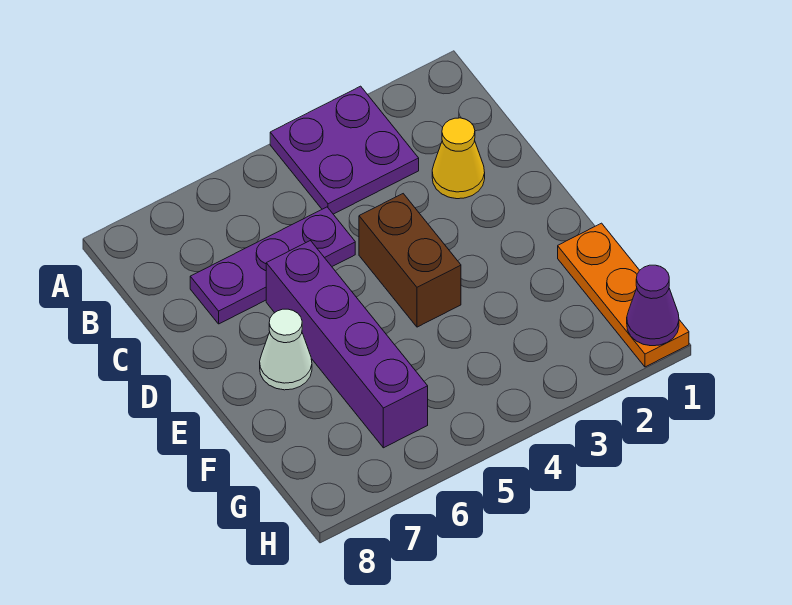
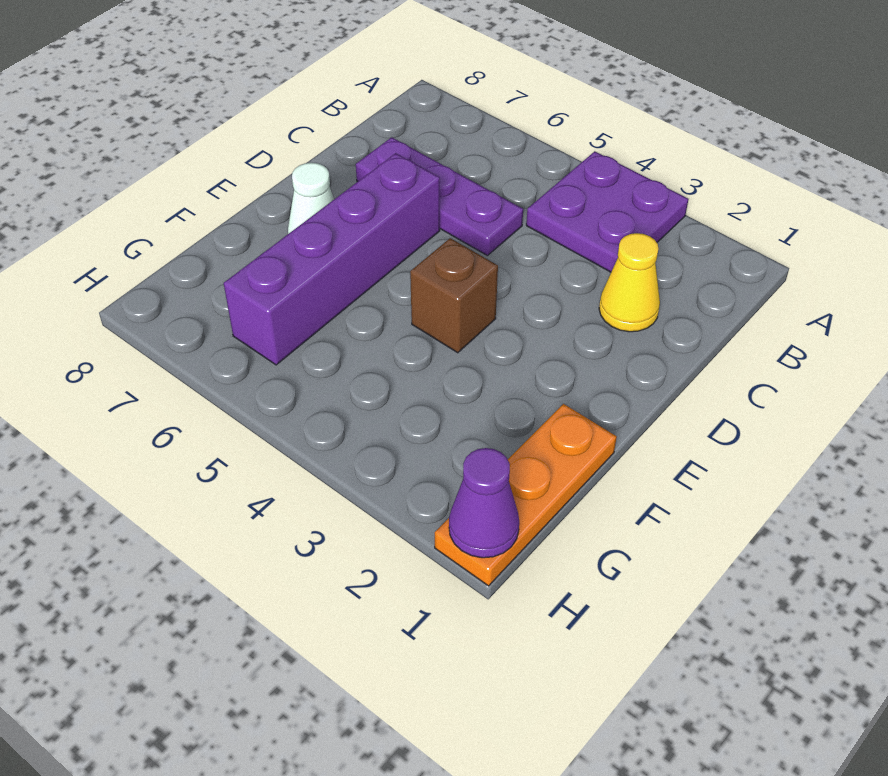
brown 1x2 brick [359,194,461,327] -> brown 1x1 brick [410,238,498,353]

